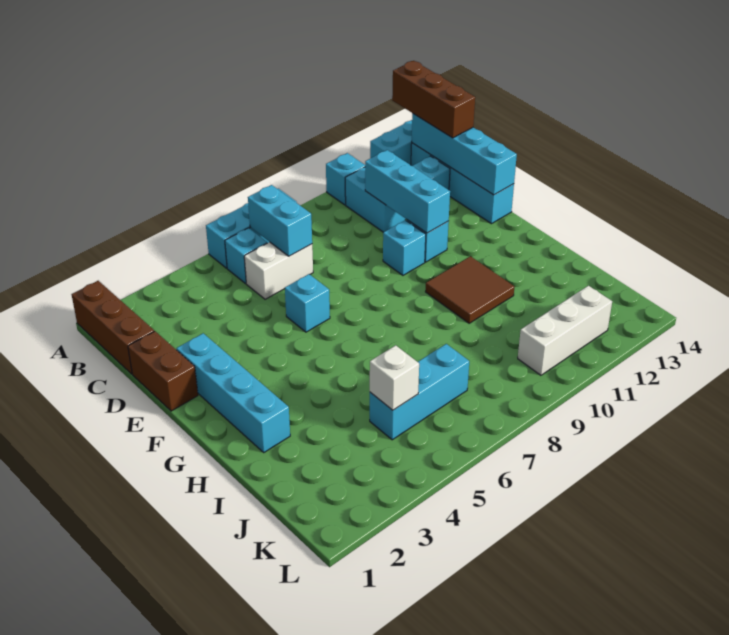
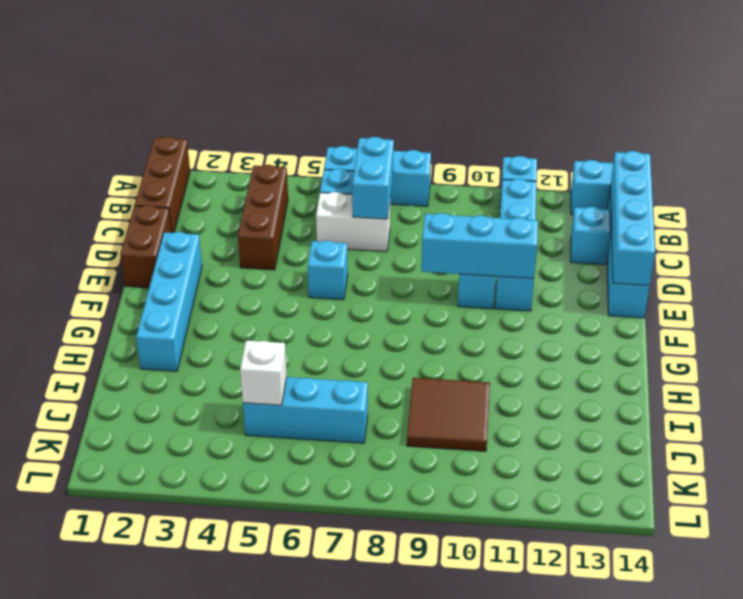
brown 1x3 brick [392,61,475,138] -> brown 1x3 brick moved to [238,165,288,270]
cyan 1x3 brick [365,150,450,233] -> cyan 1x3 brick turned to [421,213,538,279]
brown 2x2 tile [426,256,514,323] -> brown 2x2 tile moved to [407,378,490,451]
white 1x3 brick [518,286,612,375] -> none

